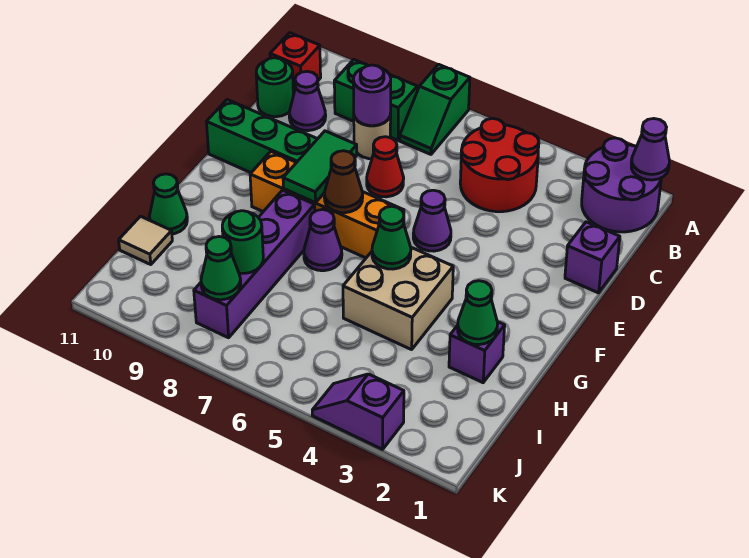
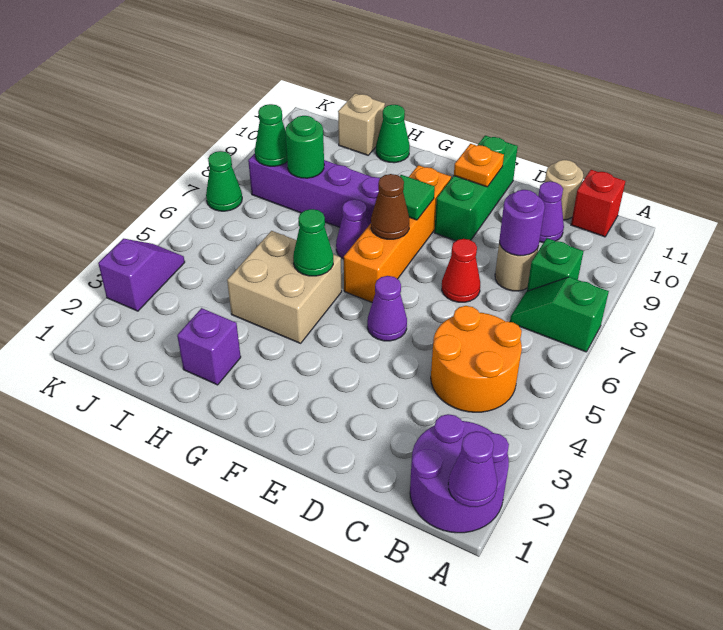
red 2x2 round brick [460,118,539,212] -> orange 2x2 round brick [431,306,522,412]
green 1x2 brick [334,59,417,140] -> green 1x1 brick [527,238,583,291]
green 1x1 round brick [256,58,293,117] -> tan 1x1 round brick [545,160,583,220]
purple 1x1 brick [565,222,620,293] -> none
green 1x2 tile [283,131,357,203] -> green 1x1 tile [400,175,435,220]
none -> orange 1x1 plate [454,144,504,187]
green 1x1 cone [458,281,498,345] -> green 1x1 cone moved to [206,151,242,211]
tan 1x1 tile [119,216,172,265] -> tan 1x1 brick [338,93,385,155]

